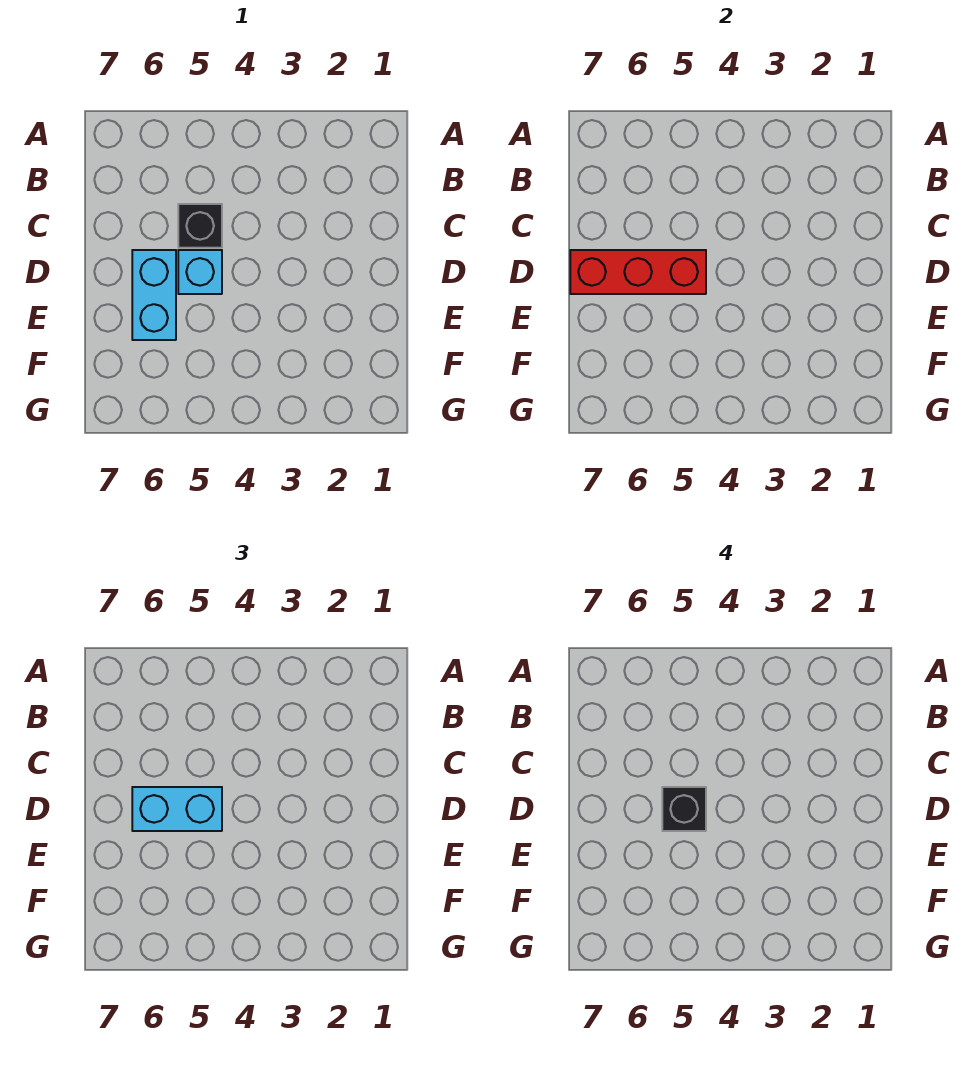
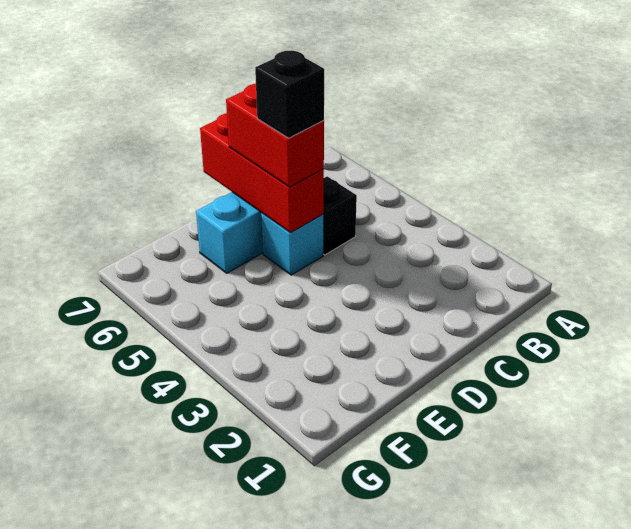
cyan 1x2 brick [132,787,222,831] -> red 1x2 brick [226,84,324,187]

